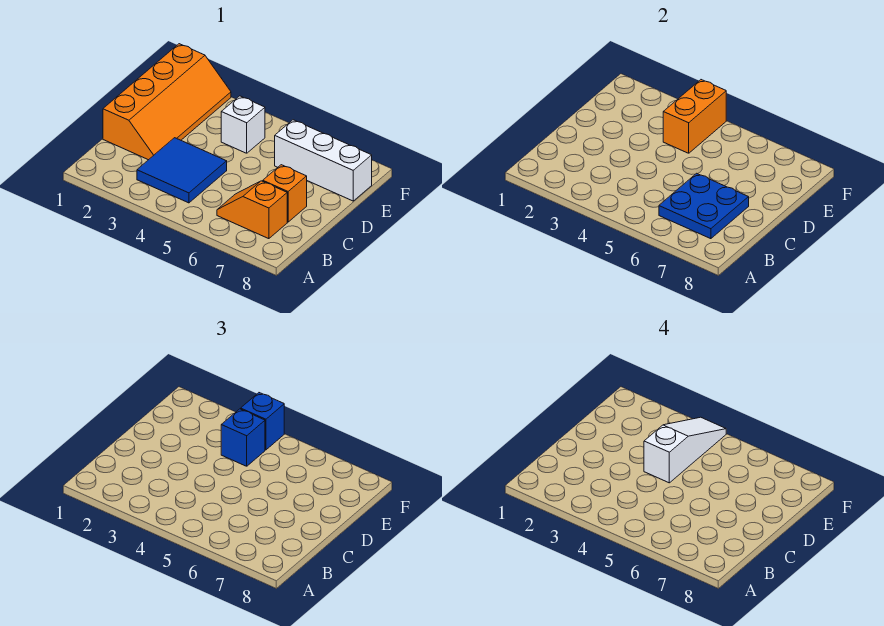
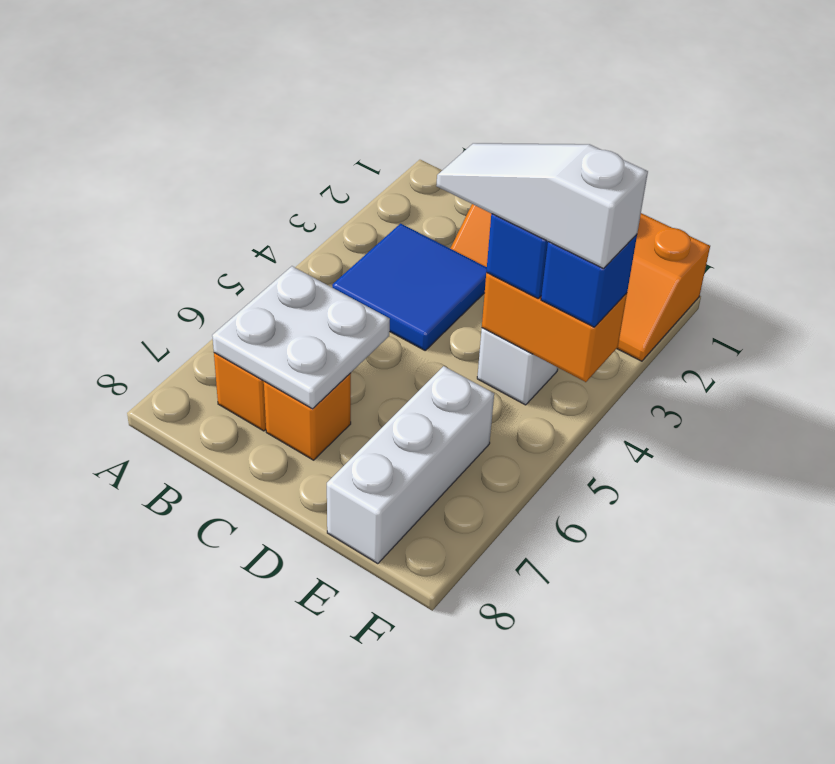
blue 2x2 plate [659,173,749,239] -> white 2x2 plate [212,266,390,409]
white 1x3 slope [644,417,726,483] -> white 1x3 slope turned to [436,143,648,269]

